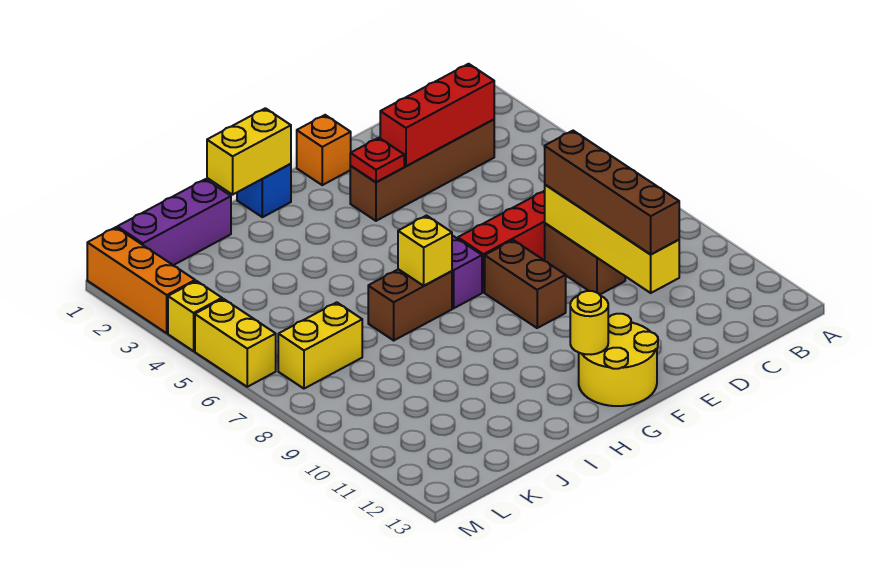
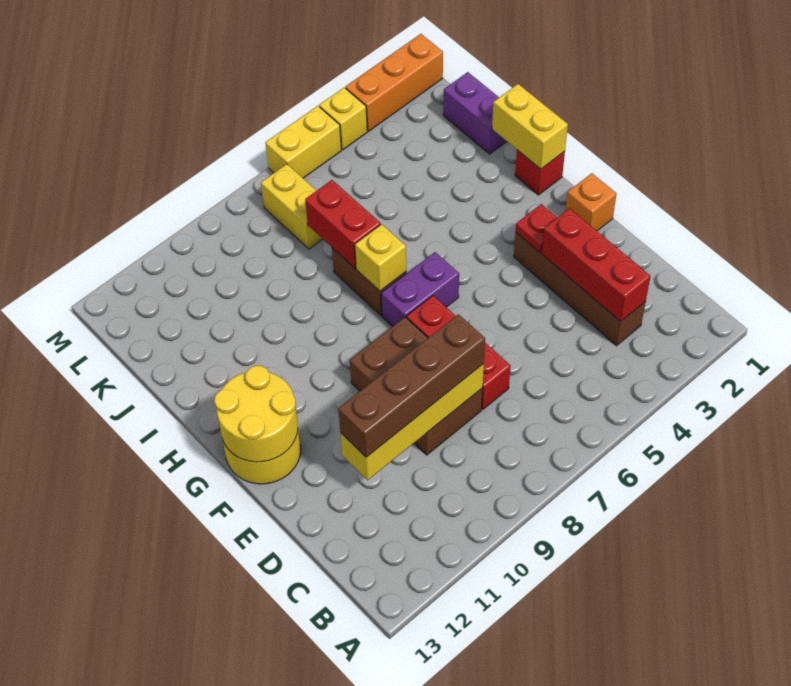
yellow 1x1 round brick [570,291,608,354] -> yellow 2x2 round brick [214,366,298,462]
blue 1x1 brick [237,164,291,217] -> red 1x1 brick [515,150,565,195]
none -> red 1x2 brick [305,180,381,268]
purple 1x3 brick [117,179,231,265] -> purple 1x2 brick [443,72,507,154]

